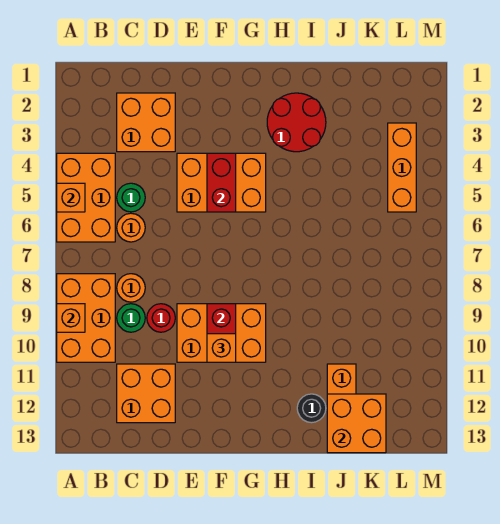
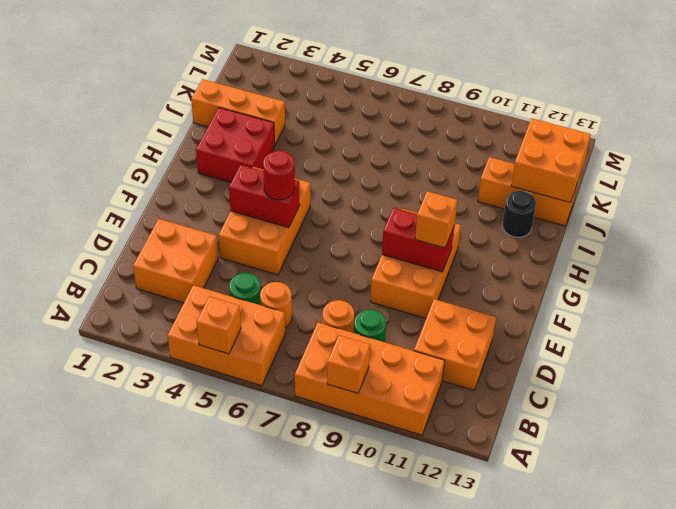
orange 2x3 brick [57,274,115,362] -> orange 2x4 brick [295,323,445,435]
red 1x1 round brick [147,304,175,332] -> red 1x1 round brick moved to [263,151,295,200]
red 2x2 round brick [267,93,326,152] -> red 2x2 brick [196,108,275,182]
orange 1x3 brick [388,123,416,212] -> orange 1x3 brick moved to [191,79,285,145]

